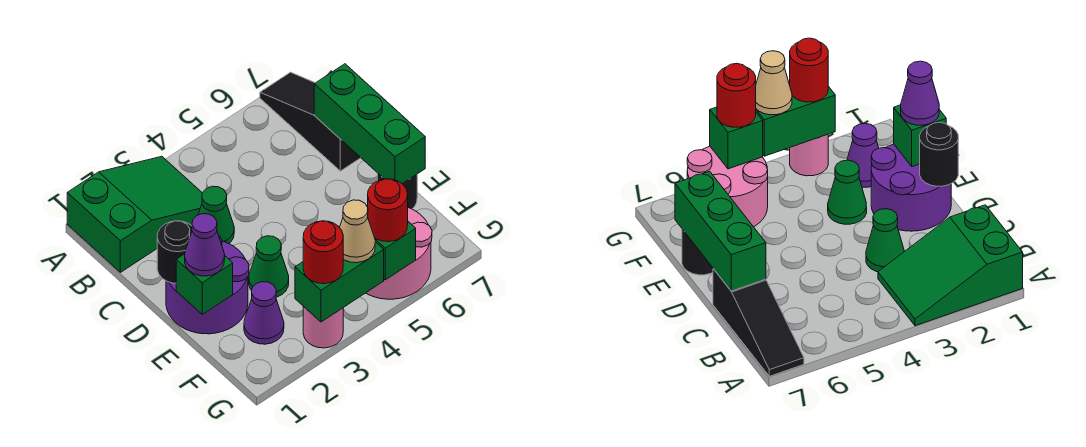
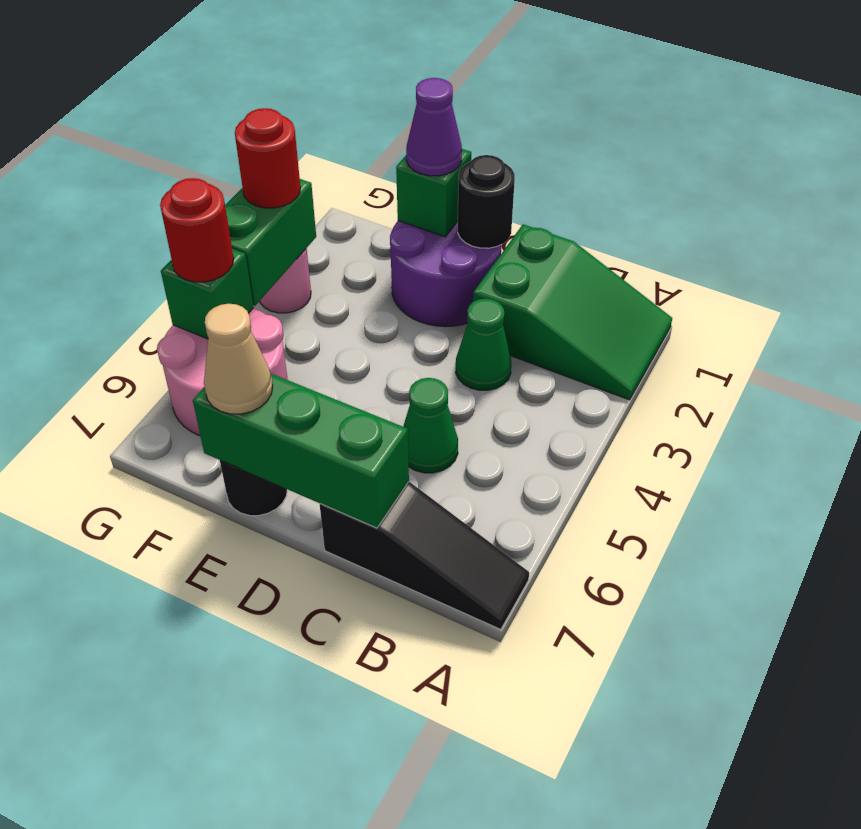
green 2x3 slope [67,156,202,272] -> green 2x3 slope turned to [473,224,672,400]
green 1x1 cone [249,236,289,297] -> green 1x1 cone moved to [403,378,458,473]
purple 1x1 cone [244,282,284,344] -> none
tan 1x1 cone [340,200,375,263] -> tan 1x1 cone moved to [204,304,273,414]

